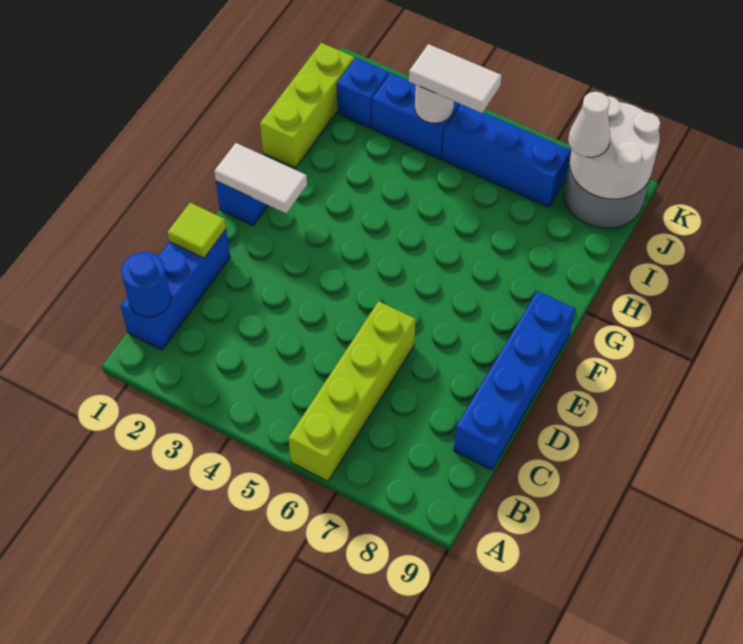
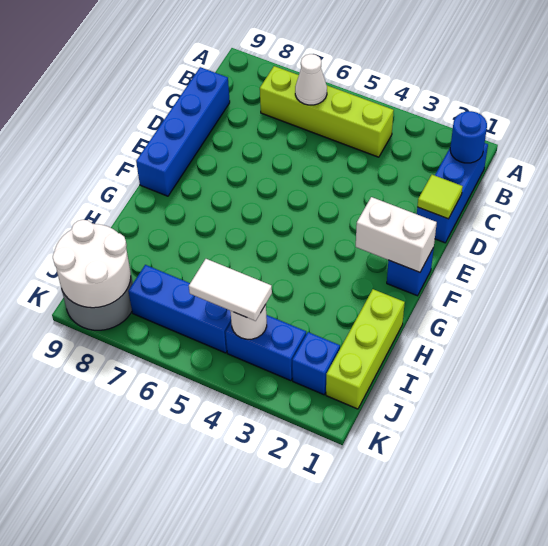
lime 1x4 brick [288,301,416,481] -> lime 1x4 brick turned to [260,66,394,157]
white 1x2 tile [214,143,307,213] -> white 1x2 brick [356,197,437,272]
white 1x1 cone [568,92,611,157] -> white 1x1 cone moved to [295,54,327,105]

